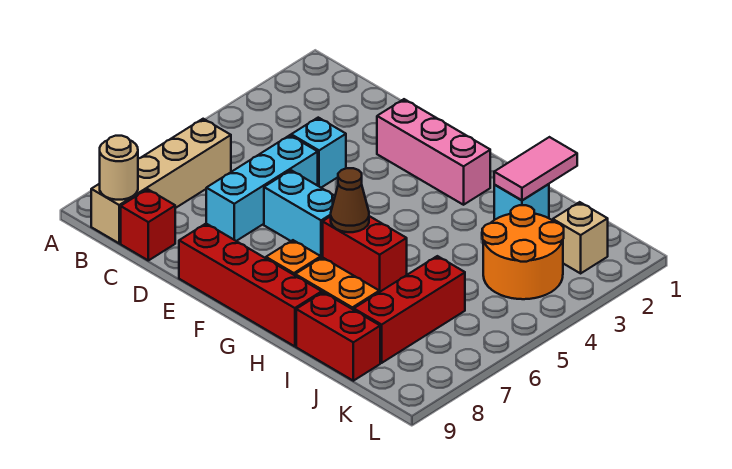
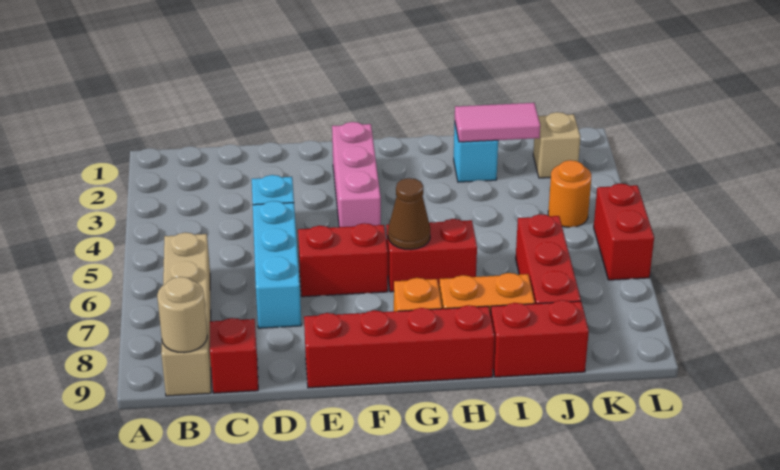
pink 1x3 brick [377,99,490,205] -> pink 1x3 brick turned to [332,122,381,227]
cyan 1x2 brick [264,170,335,258] -> red 1x2 brick [298,223,388,297]
pink 1x2 tile [494,137,577,200] -> pink 1x2 tile turned to [455,103,540,142]
orange 2x2 round brick [482,205,564,299] -> orange 1x1 round brick [548,160,591,227]
none -> red 1x2 brick [594,184,654,280]

